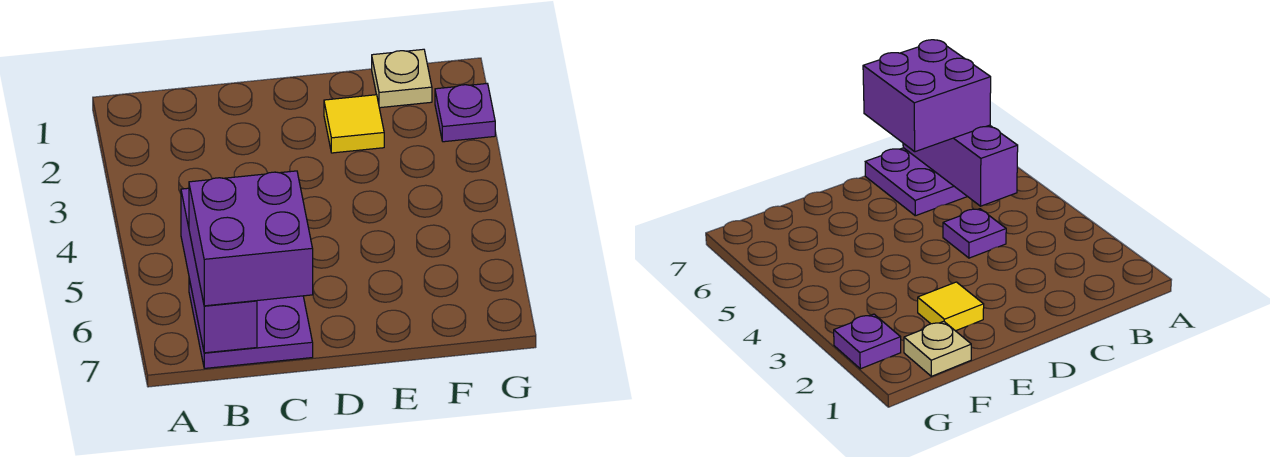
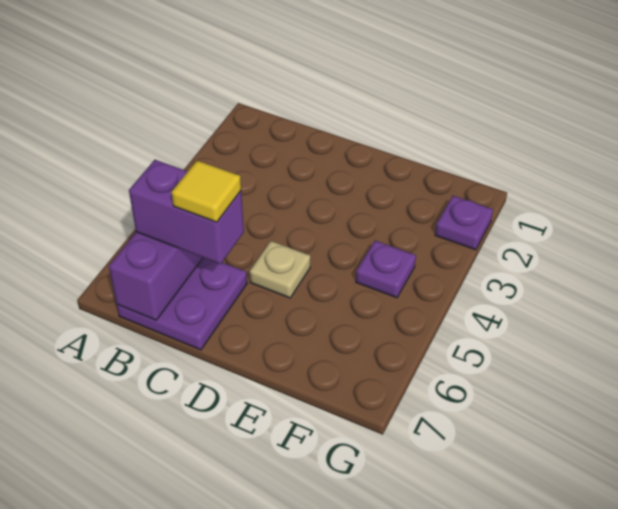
purple 2x2 brick [189,171,313,306] -> purple 1x2 brick [129,160,244,264]
purple 1x1 plate [943,209,1006,258] -> purple 1x1 plate moved to [356,241,416,298]
yellow 1x1 tile [324,95,384,153] -> yellow 1x1 tile moved to [171,161,241,222]
tan 1x1 plate [372,49,432,108] -> tan 1x1 plate moved to [250,241,310,298]

